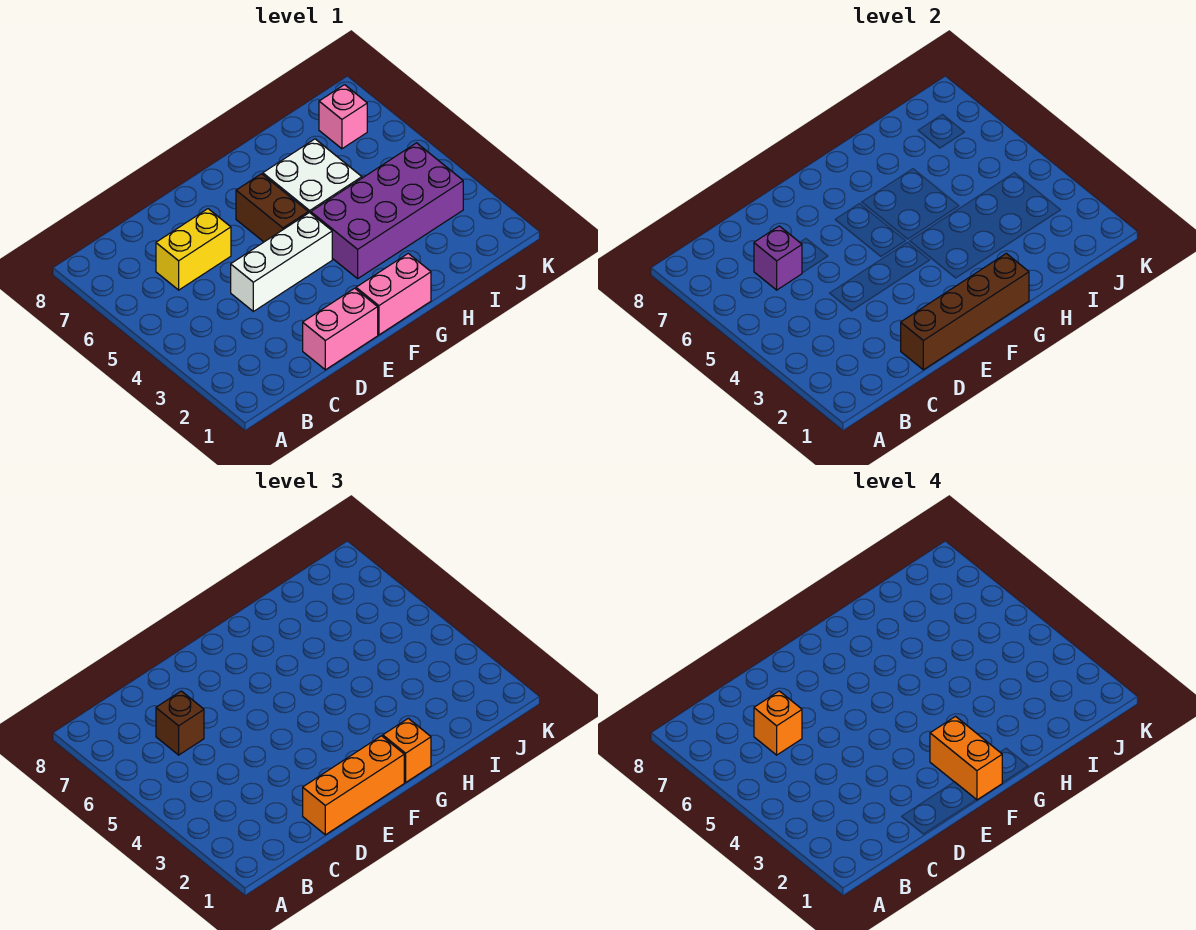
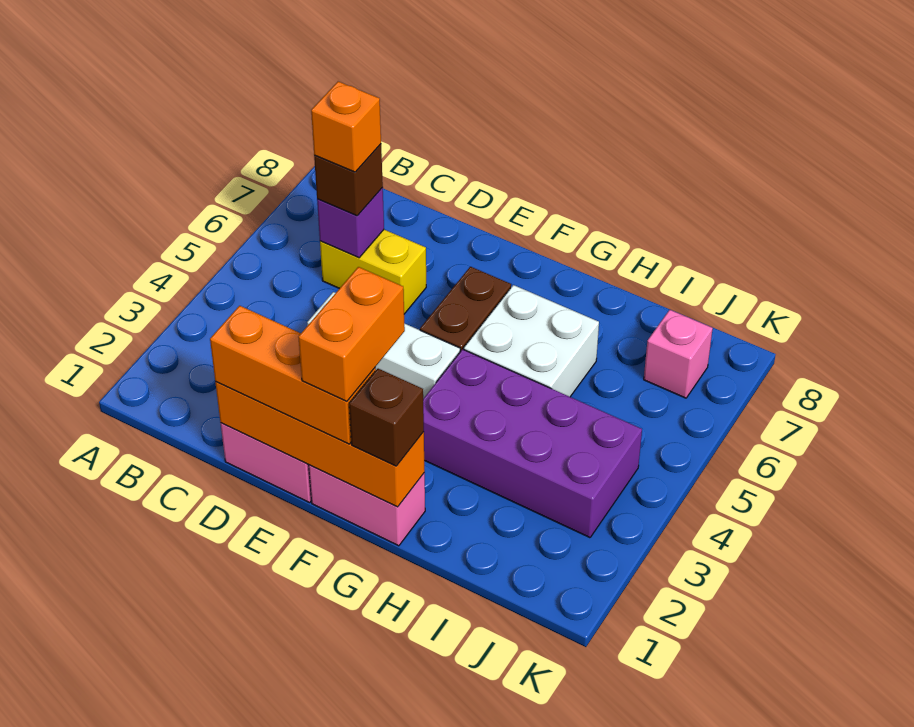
brown 1x4 brick [901,253,1029,370] -> orange 1x4 brick [215,382,425,507]
orange 1x1 brick [383,718,431,782] -> brown 1x1 brick [349,369,424,466]

